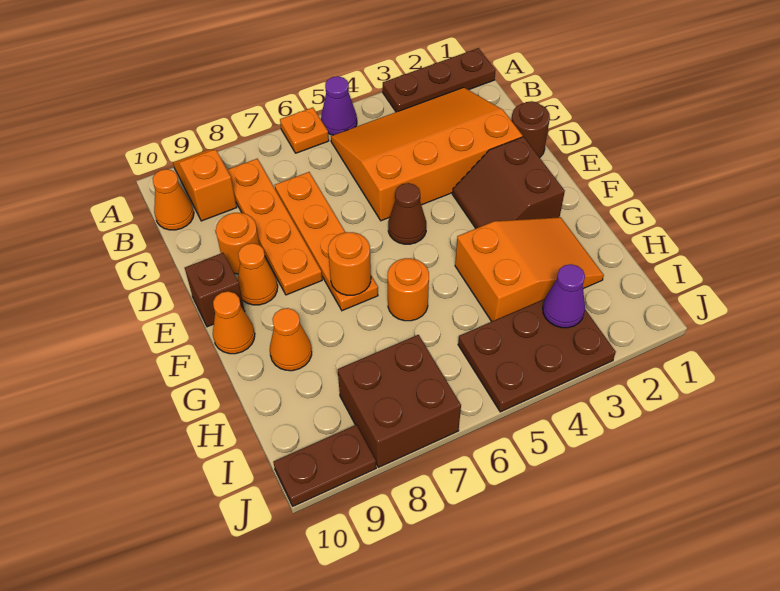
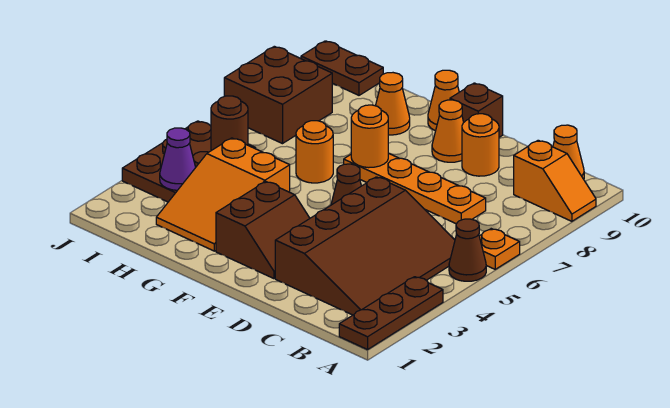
purple 1x1 cone [321,76,357,135] -> brown 1x1 cone [449,219,486,281]
orange 3x4 slope [331,87,522,221] -> brown 3x4 slope [275,177,455,315]
orange 1x4 plate [227,159,322,295] -> none
brown 1x1 round brick [511,101,550,158] -> brown 1x1 round brick moved to [211,96,248,150]
brown 2x2 slope [452,137,565,228] -> brown 2x2 slope turned to [216,182,310,279]
brown 1x2 plate [273,425,376,506] -> brown 1x2 plate turned to [301,41,383,95]

